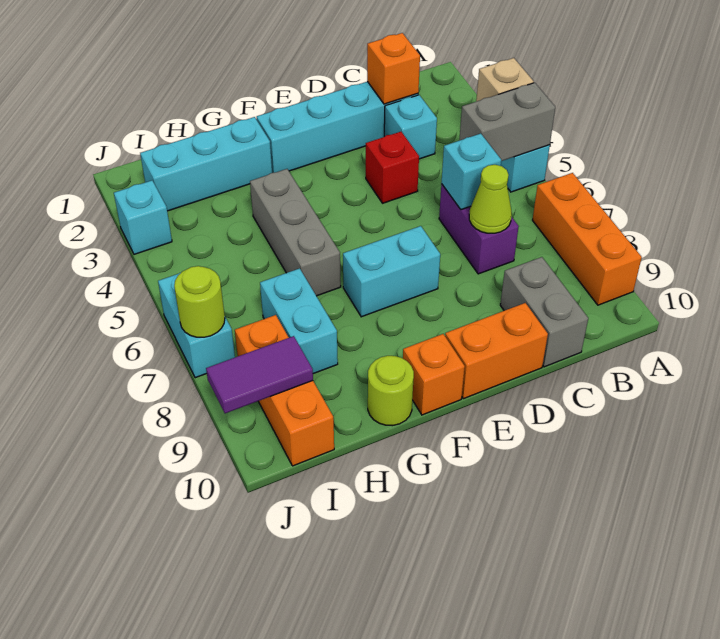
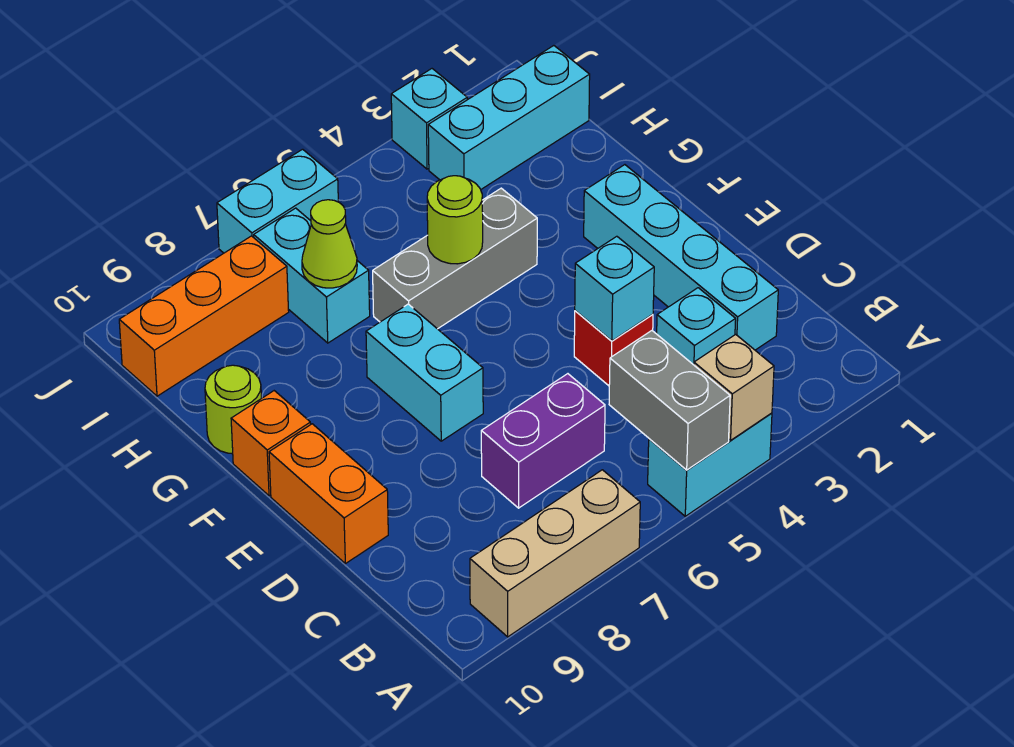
orange 1x3 brick [533,173,642,305] -> tan 1x3 brick [470,470,640,637]
orange 1x1 brick [367,33,420,104] -> none
cyan 1x1 brick [442,134,501,210] -> cyan 1x1 brick moved to [575,236,654,341]
lime 1x1 cone [469,165,512,233] -> lime 1x1 cone moved to [302,200,357,288]
grey 1x2 brick [500,257,588,367] -> none
cyan 1x3 brick [140,117,272,211] -> cyan 1x3 brick turned to [428,46,590,189]
cyan 1x2 brick [260,268,338,374] -> cyan 1x2 brick turned to [254,208,370,343]
purple 1x2 tile [206,336,313,413] -> none
lime 1x1 round brick [174,266,225,337] -> lime 1x1 round brick moved to [427,176,483,264]

